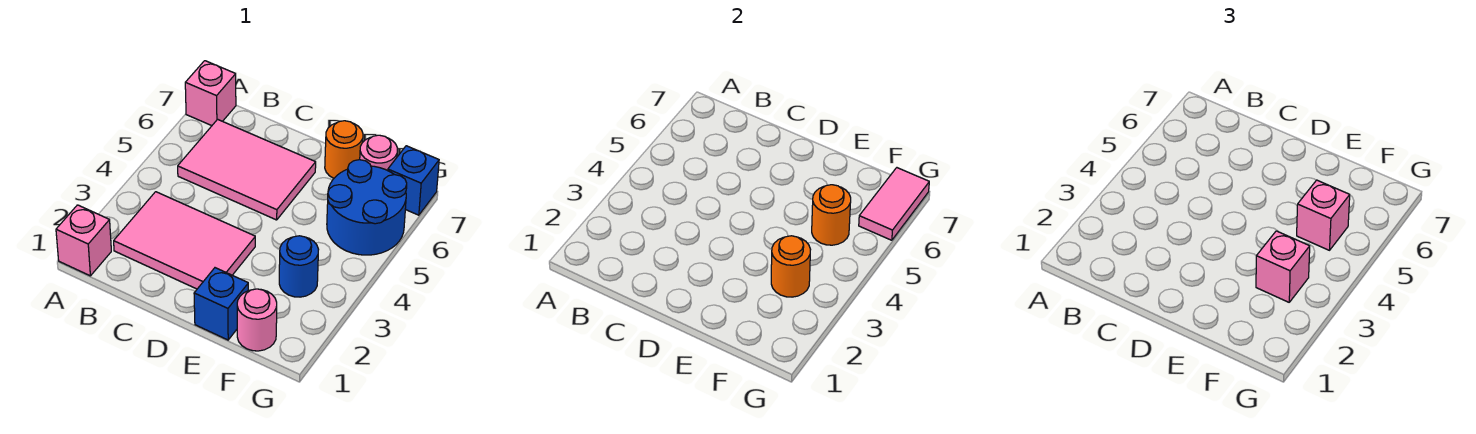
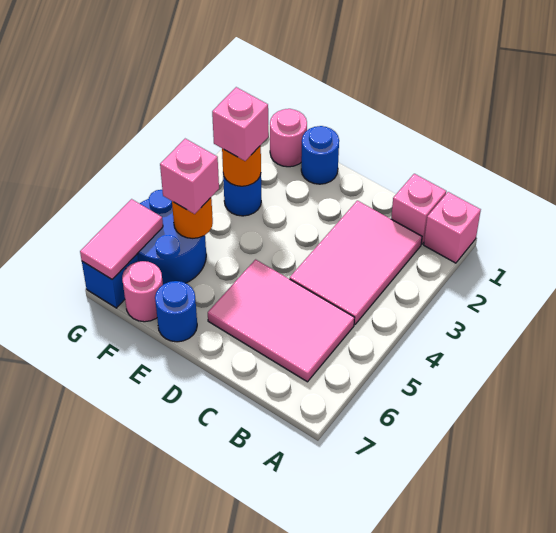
pink 1x1 brick [185,61,236,126] -> pink 1x1 brick moved to [391,174,446,244]
pink 2x3 tile [114,192,255,289] -> pink 2x3 tile turned to [290,201,422,325]
blue 1x1 brick [194,268,248,340] -> blue 1x1 round brick [301,126,339,184]
orange 1x1 round brick [325,121,363,178] -> blue 1x1 round brick [155,281,197,342]

